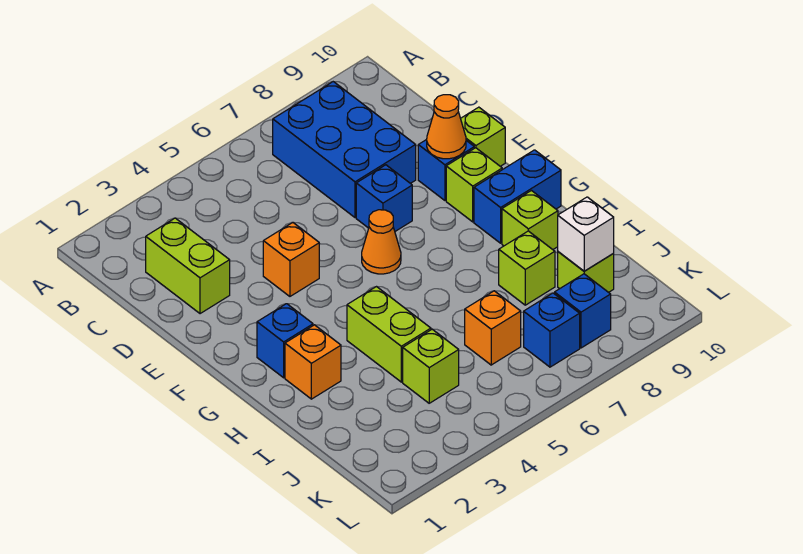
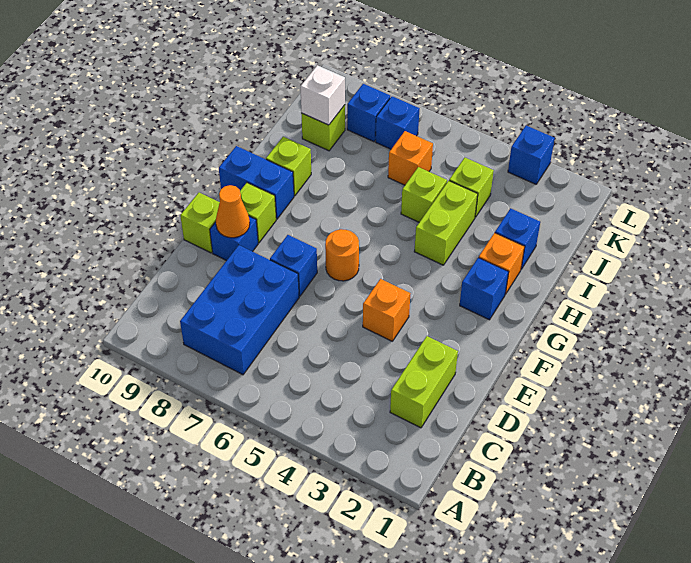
orange 1x1 cone [362,210,401,274] -> orange 1x1 round brick [325,229,359,281]
none -> blue 1x1 brick [495,208,540,269]
lime 1x1 brick [499,231,555,305] -> lime 1x1 brick moved to [401,167,447,222]
none -> blue 1x1 brick [508,126,555,184]

